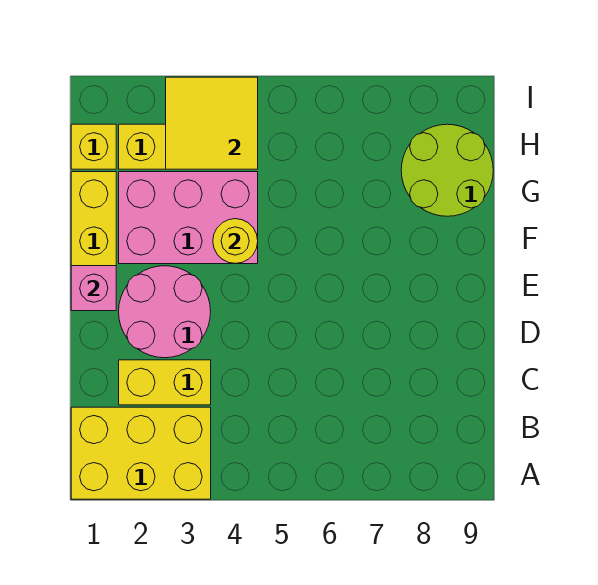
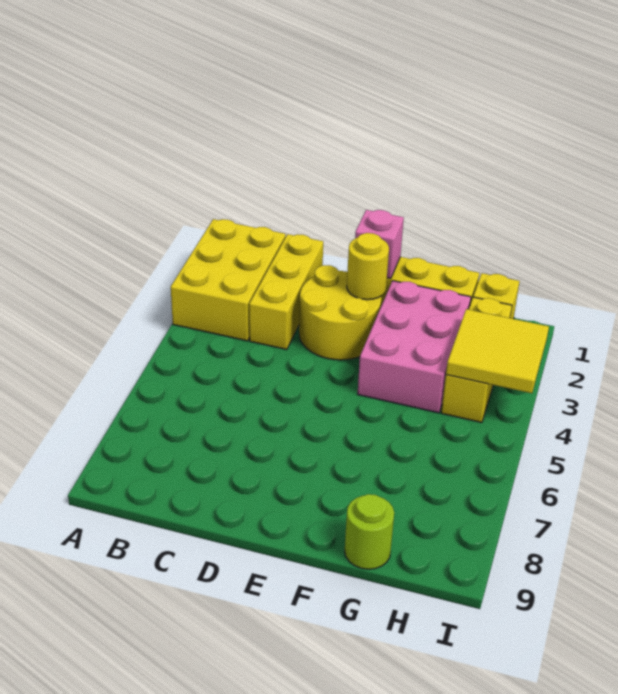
yellow 1x2 brick [119,360,211,405] -> yellow 1x3 brick [249,234,323,350]
pink 2x2 round brick [119,266,211,358] -> yellow 2x2 round brick [299,265,381,360]
yellow 1x1 round brick [213,219,258,264] -> yellow 1x1 round brick moved to [347,233,389,300]
lime 2x2 round brick [401,124,493,216] -> lime 1x1 round brick [345,494,394,569]

